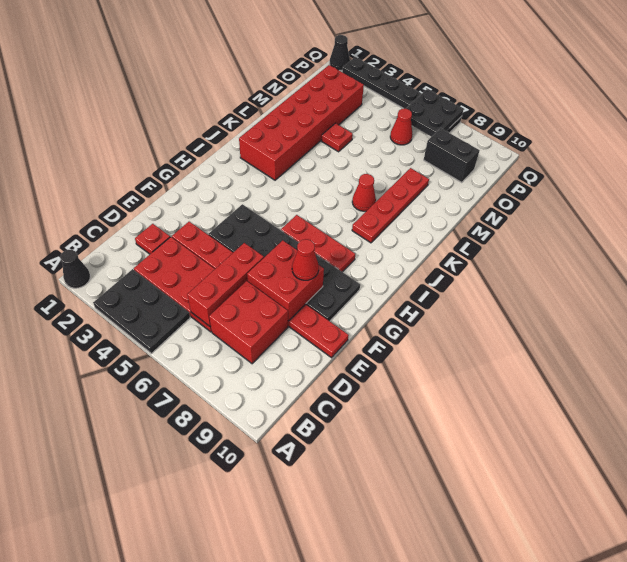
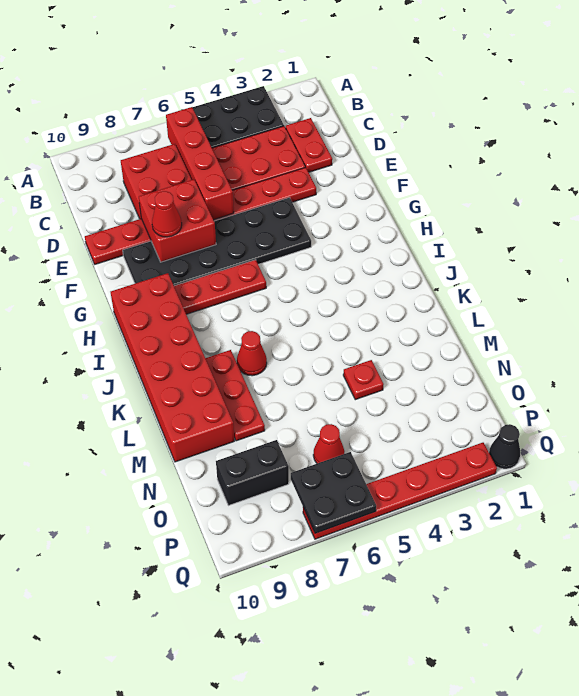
black 1x1 cone [60,250,90,288] -> none
red 1x3 brick [187,243,264,326] -> red 1x4 brick [166,107,234,220]
red 1x1 plate [135,224,170,254] -> red 1x2 plate [286,118,332,172]
red 2x6 brick [239,65,364,180] -> red 2x6 brick moved to [111,273,234,462]
red 1x4 plate [352,168,429,243] -> red 1x3 plate [205,350,265,441]
black 1x6 plate [342,57,462,133] -> red 1x6 plate [303,443,497,539]

